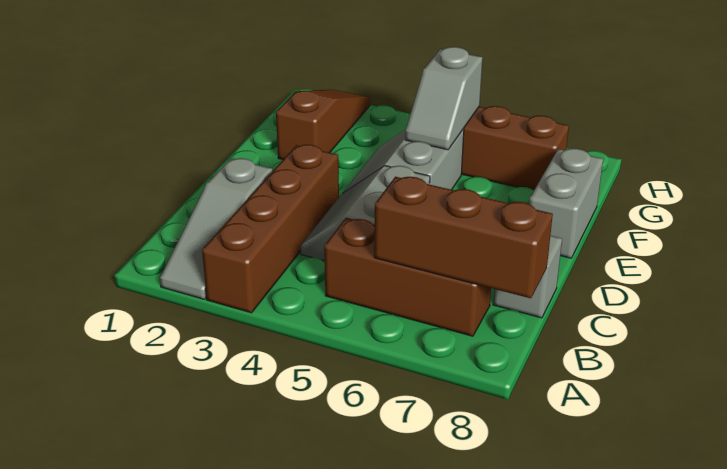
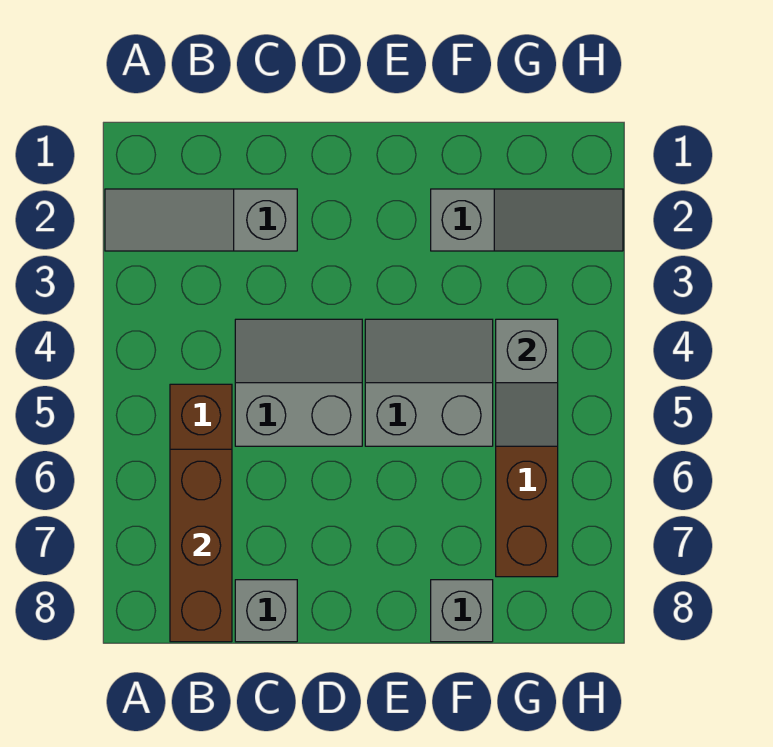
brown 1x4 brick [202,145,339,313] -> none
grey 1x2 brick [529,148,603,258] -> grey 1x1 brick [431,580,493,642]
brown 1x3 slope [276,90,370,160] -> grey 1x3 slope [431,189,623,251]
grey 1x2 slope [405,47,483,150] -> grey 1x2 slope turned to [496,319,558,446]

